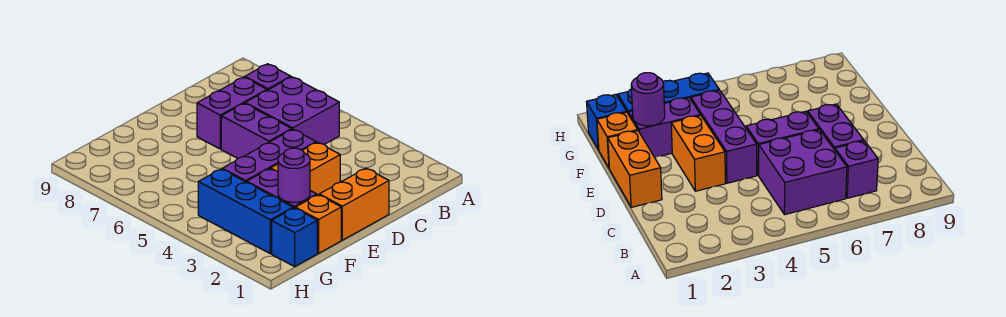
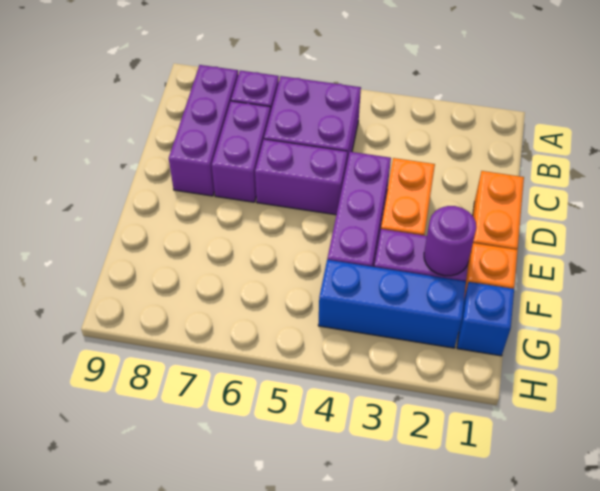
none -> purple 1x3 brick [169,65,238,196]

